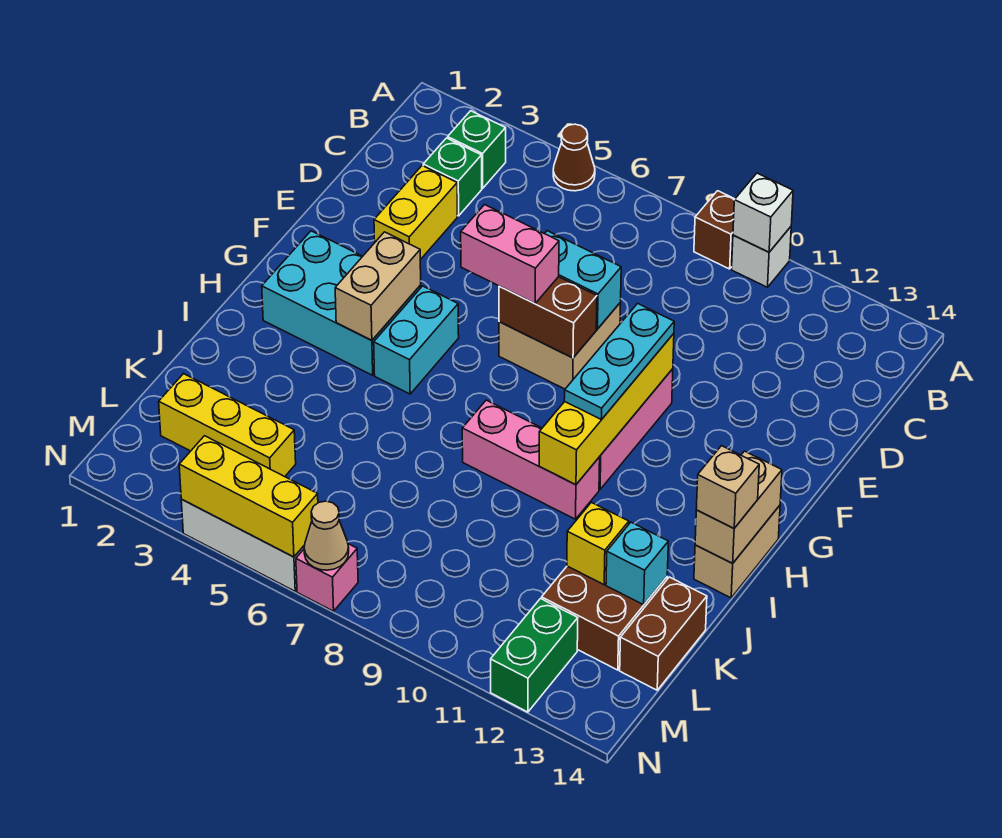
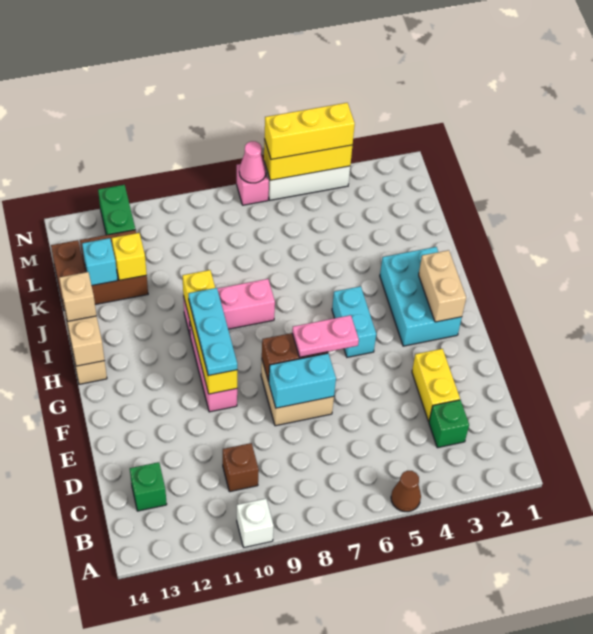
brown 1x1 brick [694,191,735,269] -> brown 1x1 brick moved to [223,443,259,492]
white 1x1 brick [733,173,793,252] -> none
green 1x1 brick [448,111,506,188] -> green 1x1 brick moved to [130,462,167,511]
pink 1x2 brick [461,205,559,304] -> pink 1x2 plate [292,315,359,357]
cyan 2x3 brick [262,231,421,375] -> cyan 2x3 brick turned to [380,247,462,346]
tan 1x2 brick [335,232,421,340] -> tan 1x2 brick moved to [419,250,466,322]
yellow 1x3 brick [159,374,296,477] -> yellow 1x3 brick moved to [264,103,355,159]
tan 1x1 cone [304,501,349,570] -> pink 1x1 cone [239,141,266,183]

